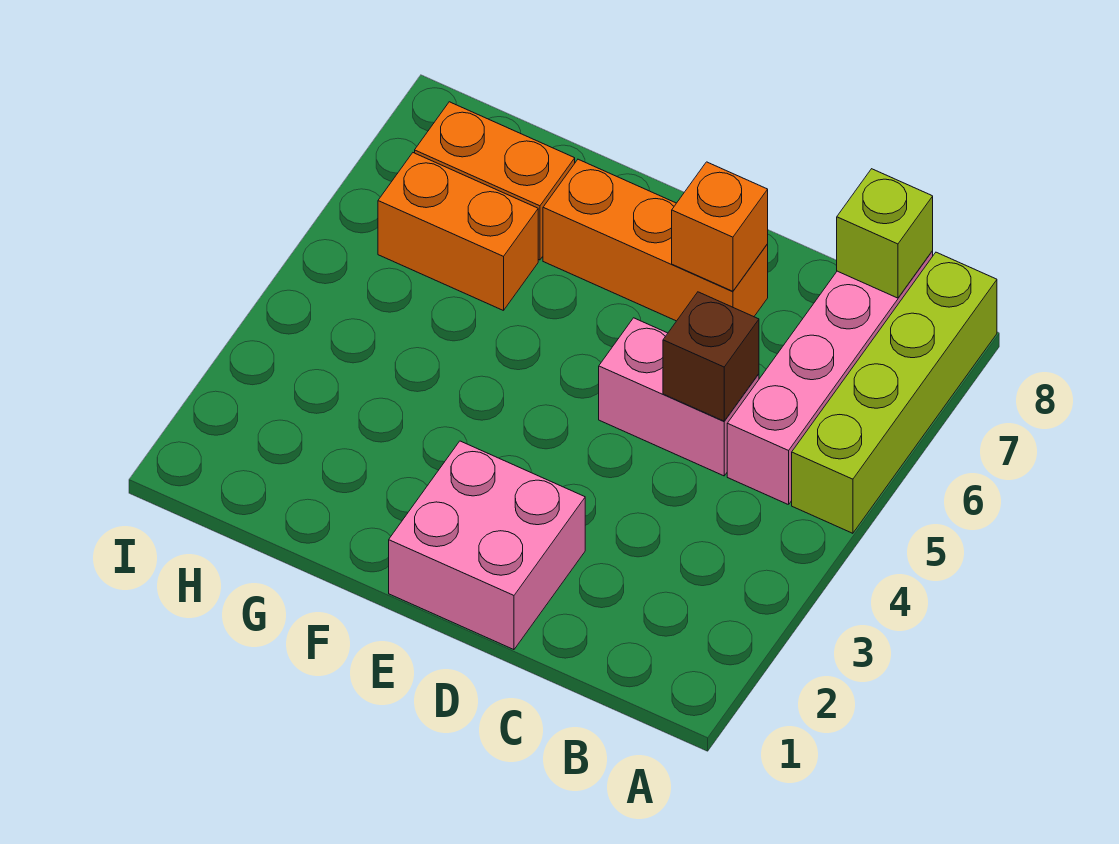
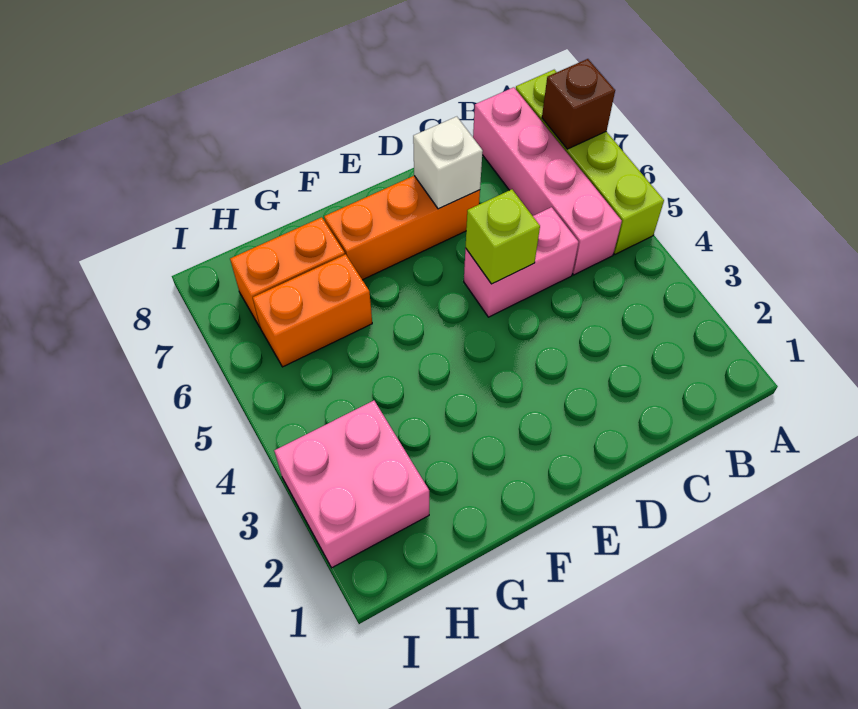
lime 1x1 brick [837,169,933,298] -> lime 1x1 brick moved to [466,189,540,284]
brown 1x1 brick [663,292,759,421] -> brown 1x1 brick moved to [542,59,615,149]
pink 2x2 brick [389,441,585,650] -> pink 2x2 brick moved to [274,401,429,568]
orange 1x1 brick [672,162,768,291] -> white 1x1 brick [413,117,483,209]

